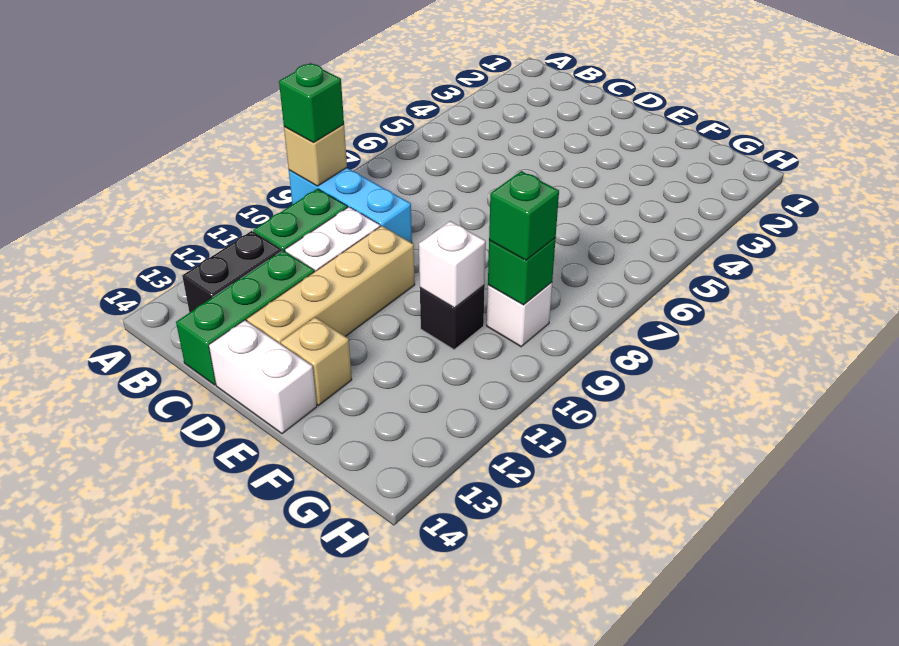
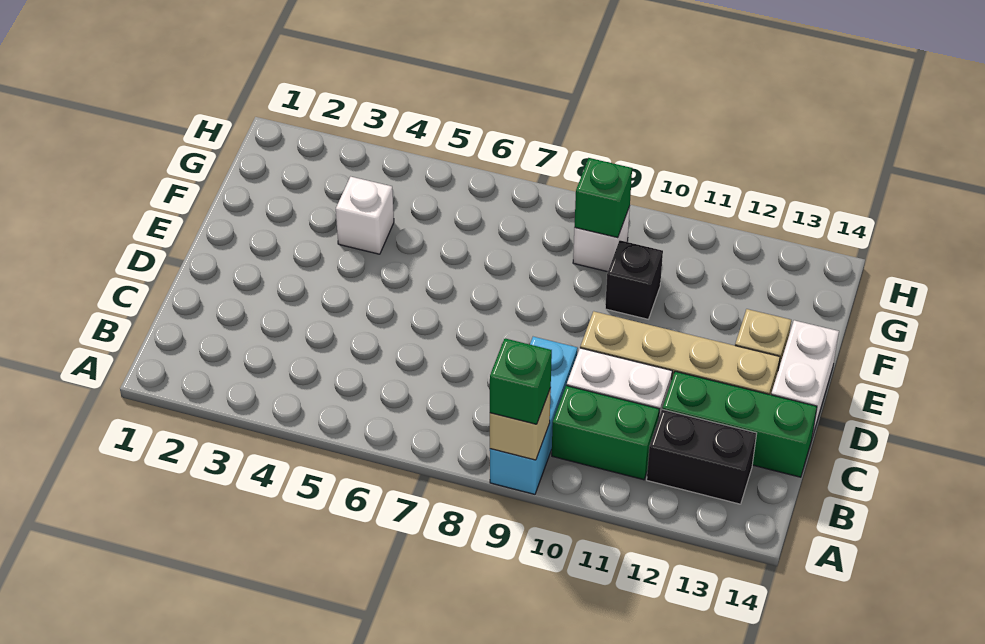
white 1x1 brick [419,221,486,308] -> white 1x1 brick moved to [336,177,394,254]
green 1x1 brick [489,171,559,260] -> none

